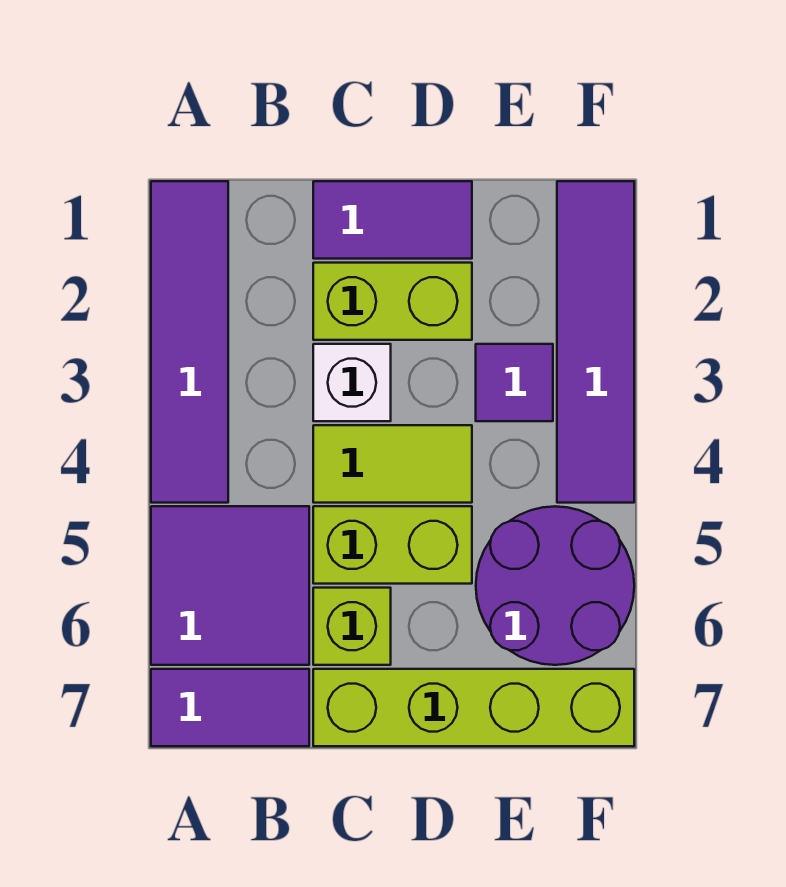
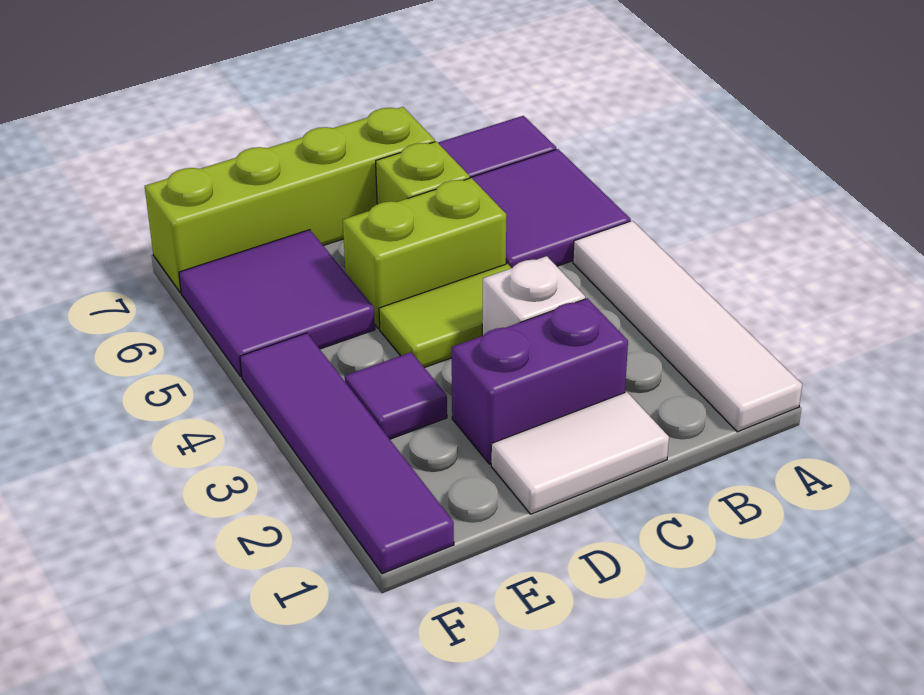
purple 1x4 tile [151,181,228,503] -> white 1x4 tile [573,221,802,432]
purple 1x2 tile [313,181,472,259] -> white 1x2 tile [491,392,669,514]
lime 1x2 brick [313,263,472,340] -> purple 1x2 brick [452,298,628,464]
purple 2x2 round brick [476,506,634,665] -> purple 2x2 tile [179,230,375,376]

